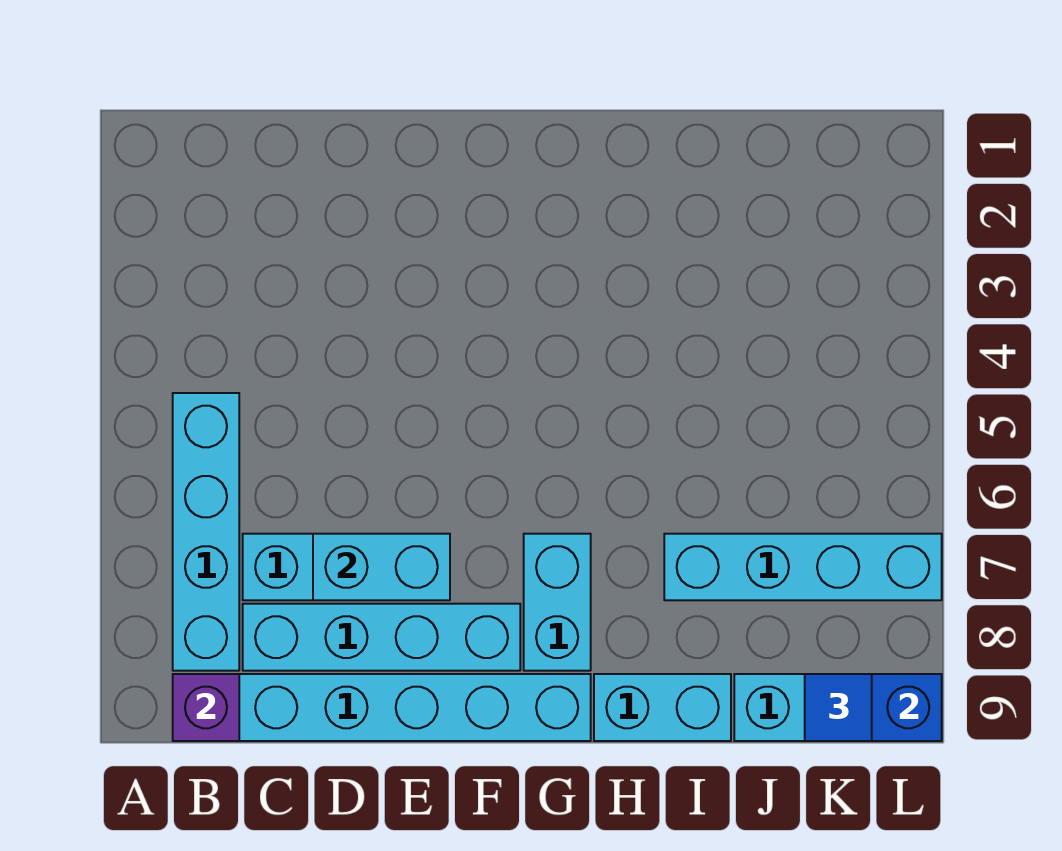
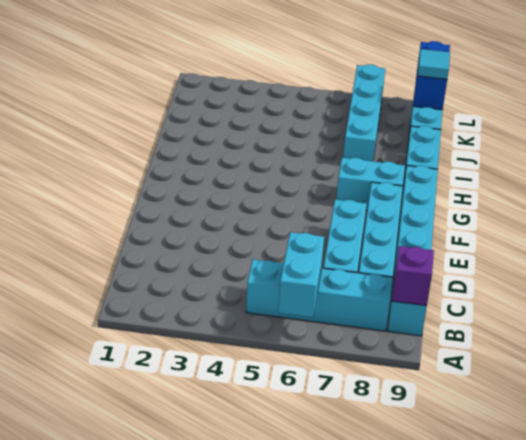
cyan 1x2 brick [313,534,450,600] -> cyan 1x2 brick moved to [278,232,324,317]
blue 1x1 tile [805,674,872,741] -> cyan 1x1 tile [417,49,450,79]

